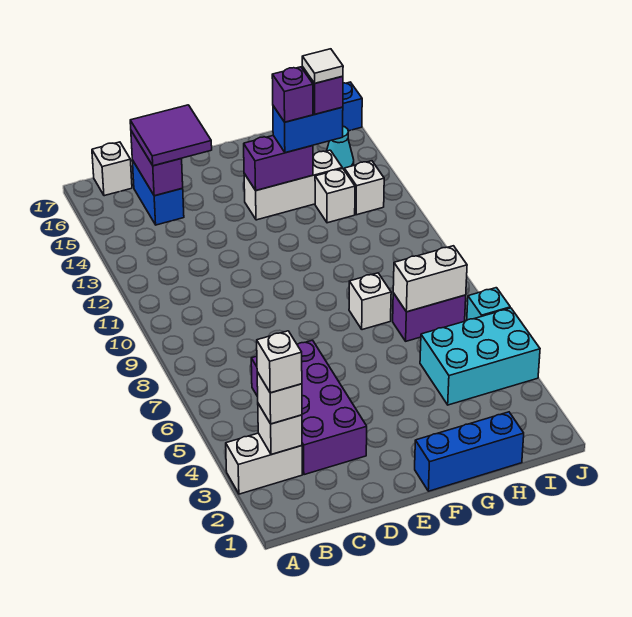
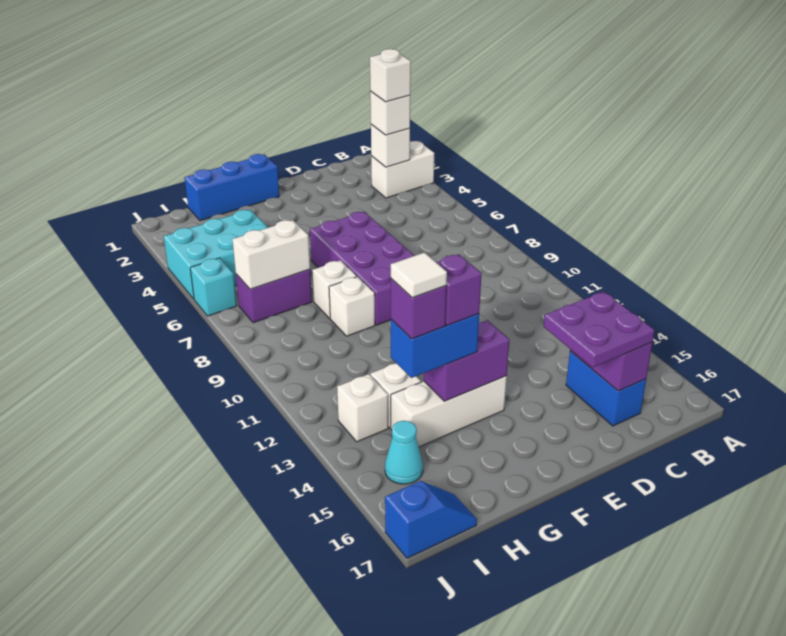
white 1x1 brick [92,142,132,196] -> white 1x1 brick moved to [329,277,375,336]
purple 2x4 brick [251,340,367,475] -> purple 2x4 brick moved to [310,212,414,325]
purple 2x2 tile [130,105,212,166] -> purple 2x2 plate [544,292,655,367]

